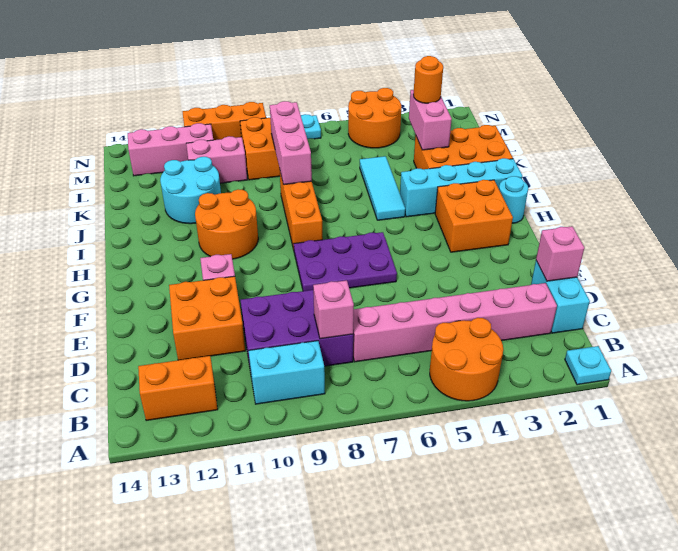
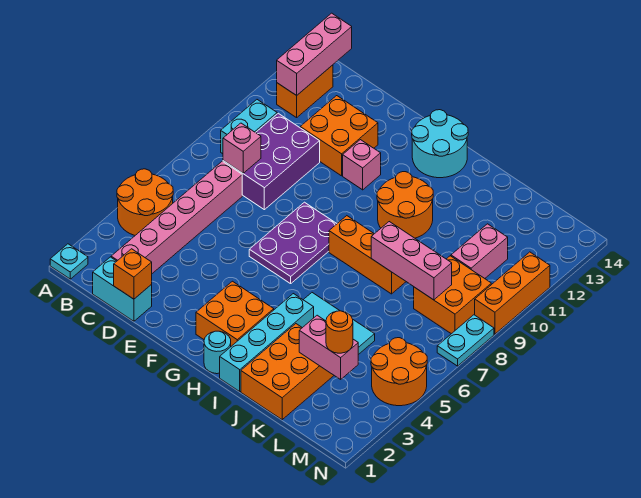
pink 1x1 brick [536,226,584,281] -> orange 1x1 brick [114,249,152,299]
cyan 2x2 round brick [160,157,221,224] -> cyan 2x2 round brick moved to [412,110,468,178]
pink 1x3 brick [128,123,213,176] -> pink 1x3 brick moved to [277,13,352,95]

